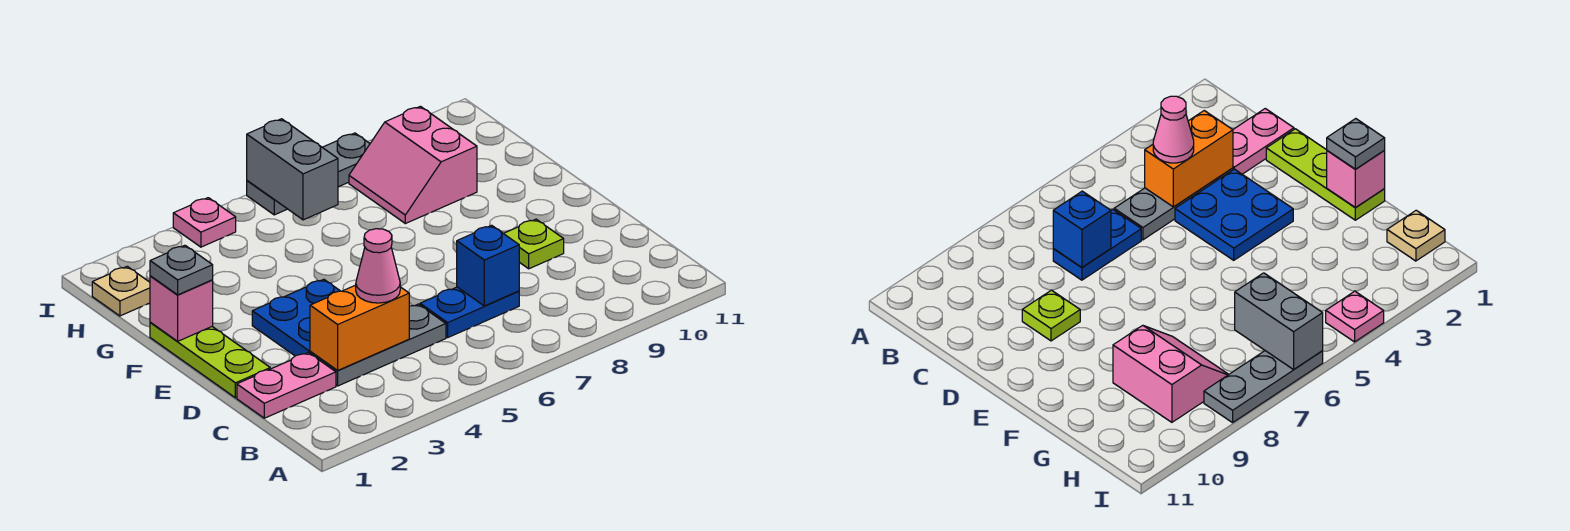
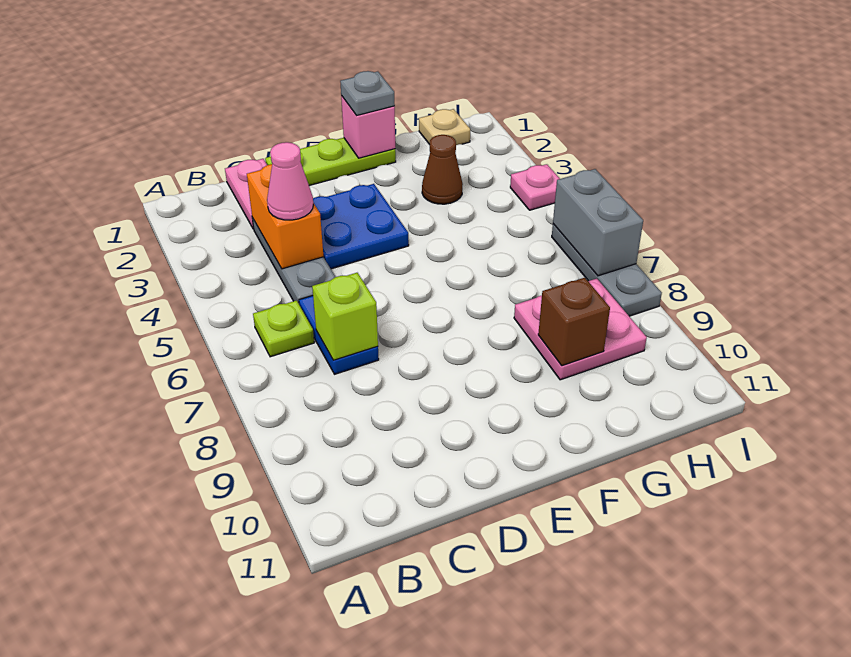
blue 1x1 brick [457,225,519,306] -> lime 1x1 brick [312,273,378,360]
lime 1x1 plate [503,219,564,269] -> lime 1x1 plate moved to [253,301,314,357]
none -> brown 1x1 cone [422,135,463,204]
pink 2x2 slope [349,106,477,224] -> pink 2x2 plate [514,279,647,380]
none -> brown 1x1 brick [538,278,610,366]
grey 1x2 brick [247,119,338,220] -> grey 1x2 brick turned to [553,169,643,276]

